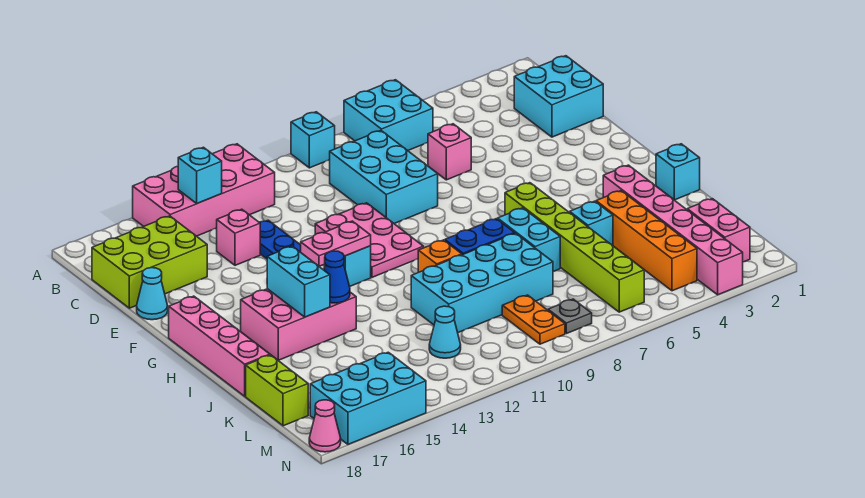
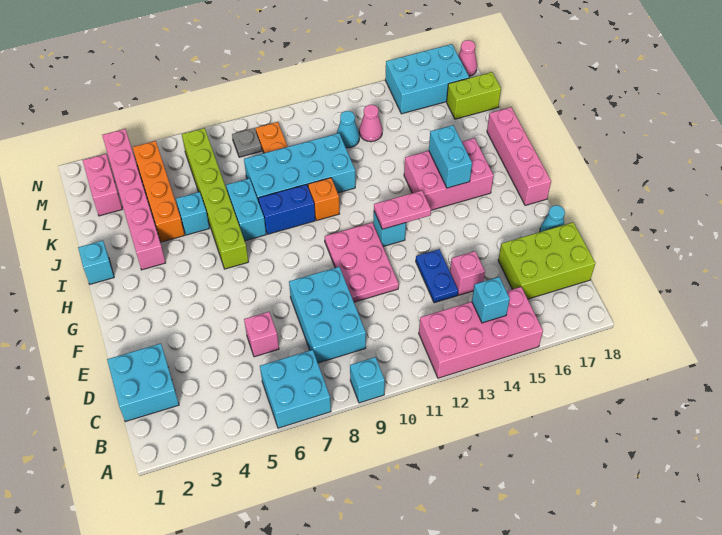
blue 1x1 cone [324,251,350,303] -> none
lime 1x2 brick [246,355,308,426] -> lime 1x2 brick turned to [447,72,501,119]
none -> pink 1x1 cone [359,105,382,142]

